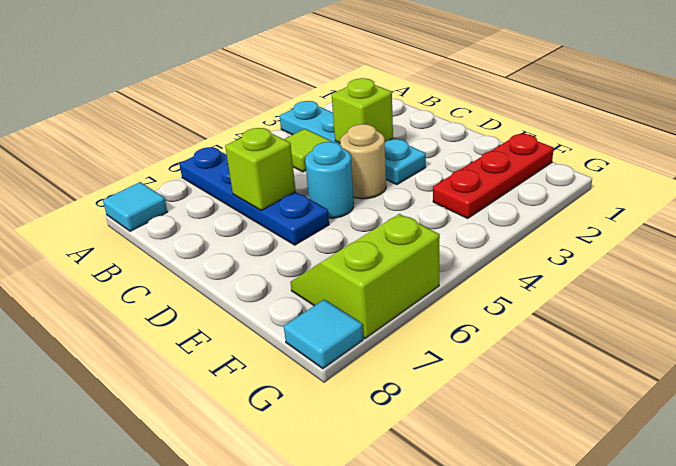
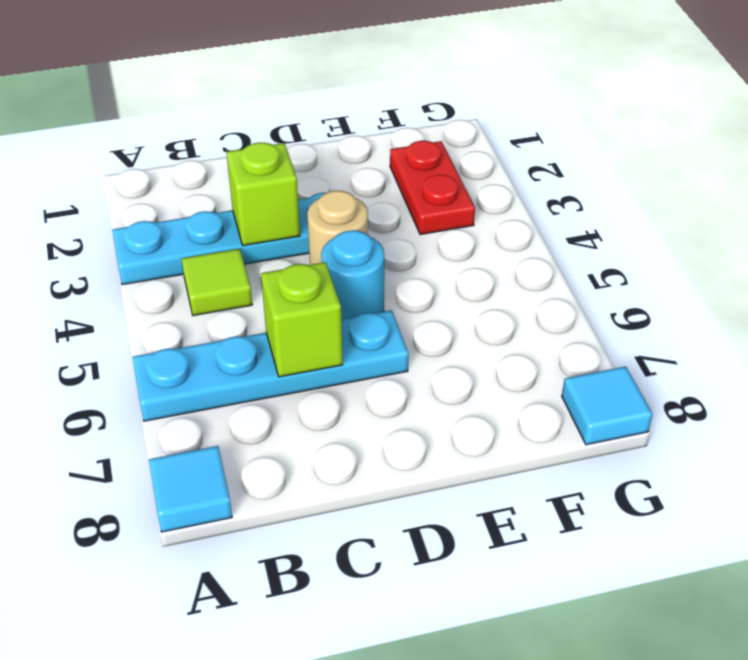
blue 1x4 plate [179,147,329,245] -> cyan 1x4 plate [133,310,409,421]
red 1x3 plate [433,134,554,219] -> red 1x2 plate [390,141,475,235]
lime 2x2 slope [290,214,440,339] -> none

